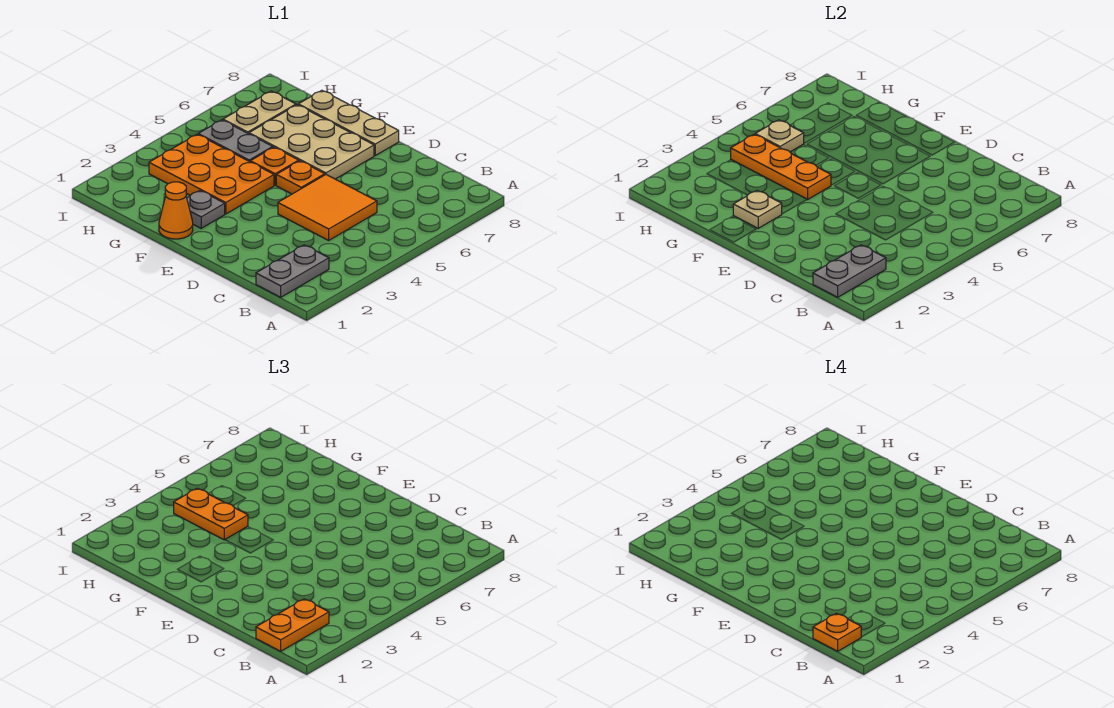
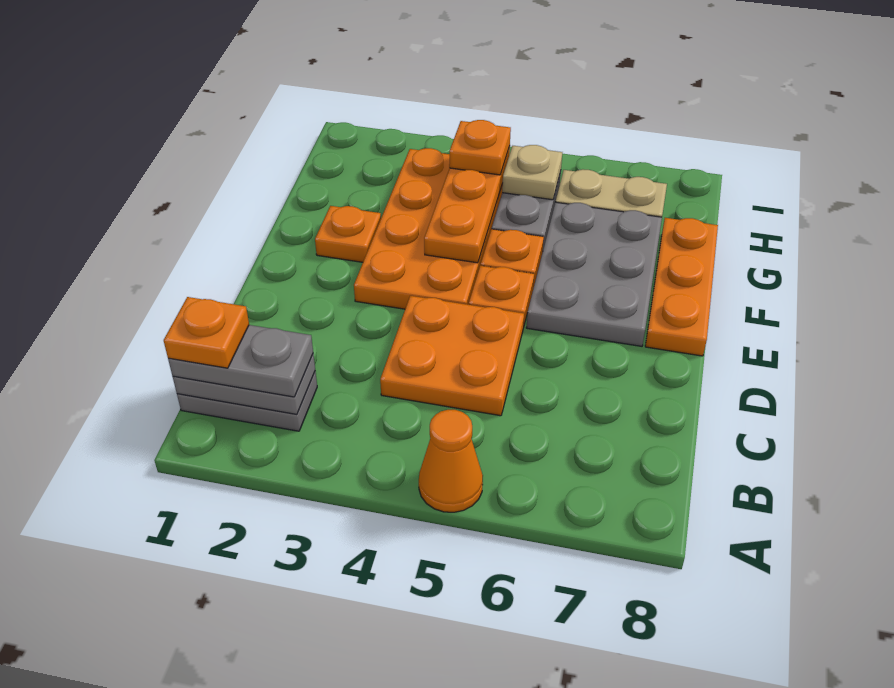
orange 1x2 plate [256,599,329,651] -> grey 1x2 plate [168,325,313,397]
orange 2x2 tile [278,175,377,240] -> orange 2x2 plate [380,296,524,416]
tan 2x3 plate [249,105,374,179] -> grey 2x3 plate [526,202,662,346]
tan 1x3 plate [298,90,399,155] -> orange 1x3 plate [645,218,718,356]
orange 1x1 cone [159,182,193,239] -> orange 1x1 cone moved to [419,410,483,512]
grey 1x1 plate [187,191,225,228] -> orange 1x1 plate [315,206,381,262]
tan 1x1 plate [733,191,782,228] -> none
orange 2x3 plate [149,134,274,214] -> orange 2x4 plate [354,148,503,309]
orange 1x2 plate [174,488,248,540] -> orange 1x1 plate [449,120,511,175]

